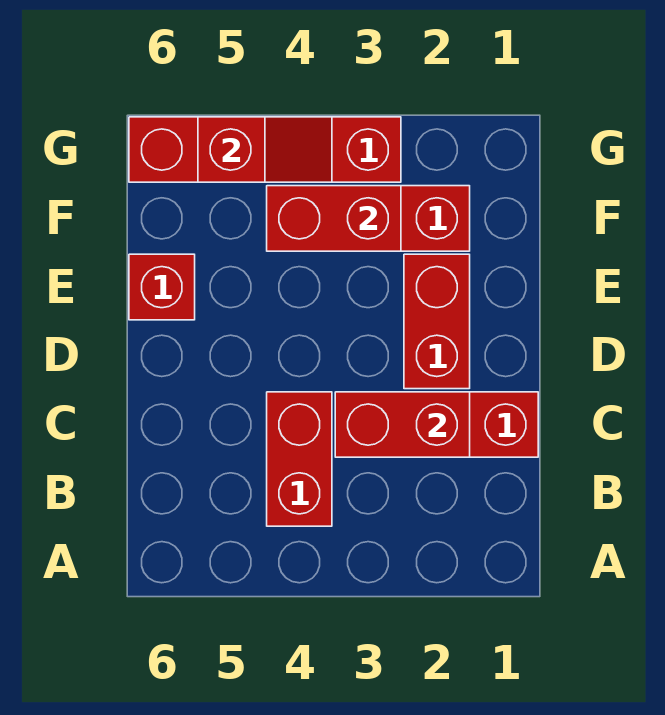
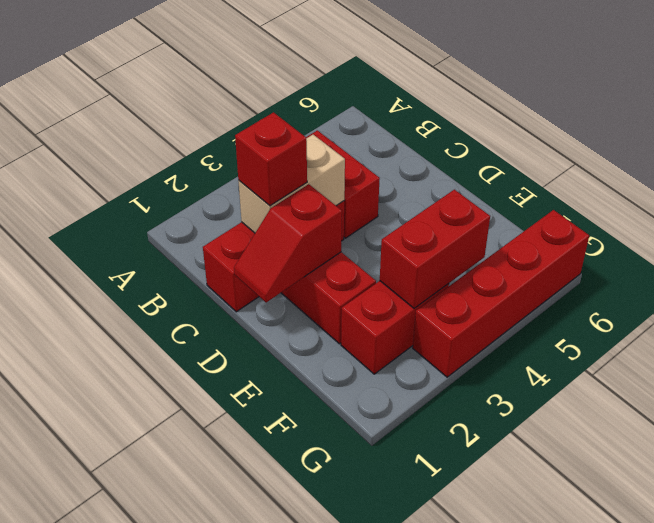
red 1x2 brick [335,392,470,457] -> tan 1x2 brick [238,135,345,233]
red 1x1 brick [129,254,195,320] -> red 1x1 brick moved to [235,112,307,206]
red 1x2 slope [198,117,332,182] -> red 1x2 slope moved to [234,184,342,303]

